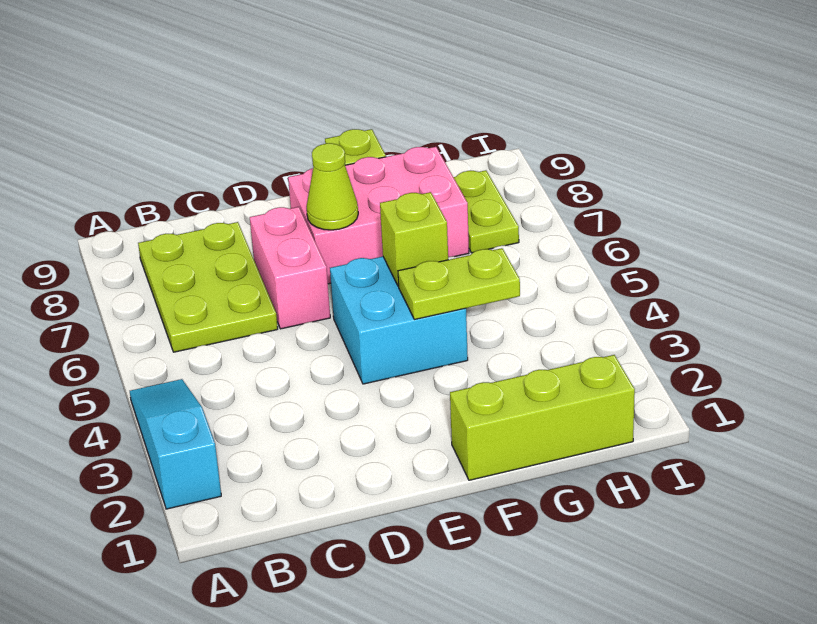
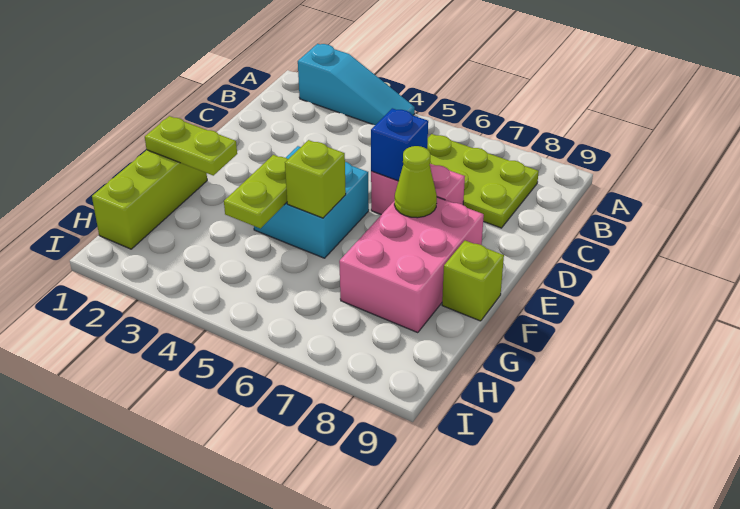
none -> blue 1x1 brick [371,108,428,181]
lime 1x2 plate [453,170,519,253] -> lime 1x2 plate moved to [145,116,237,175]

